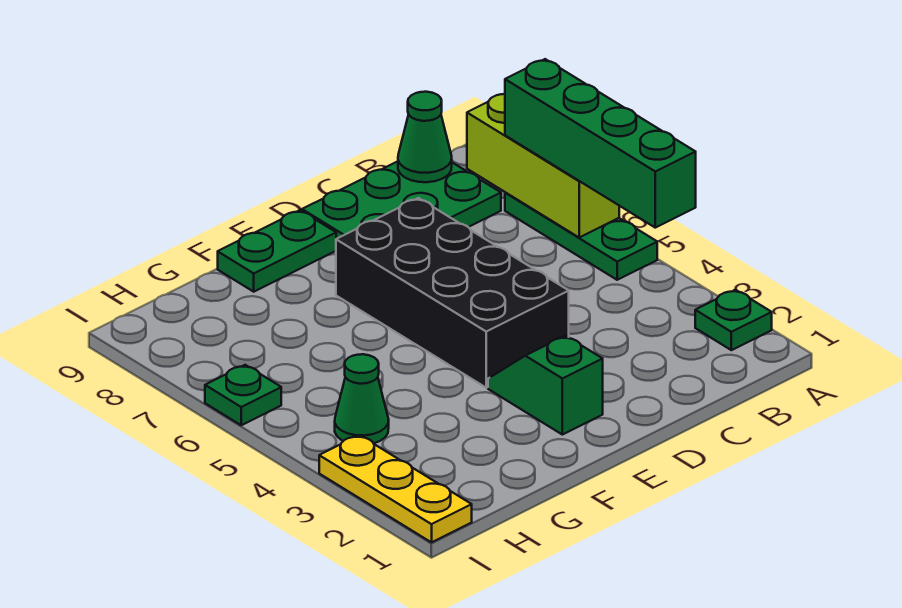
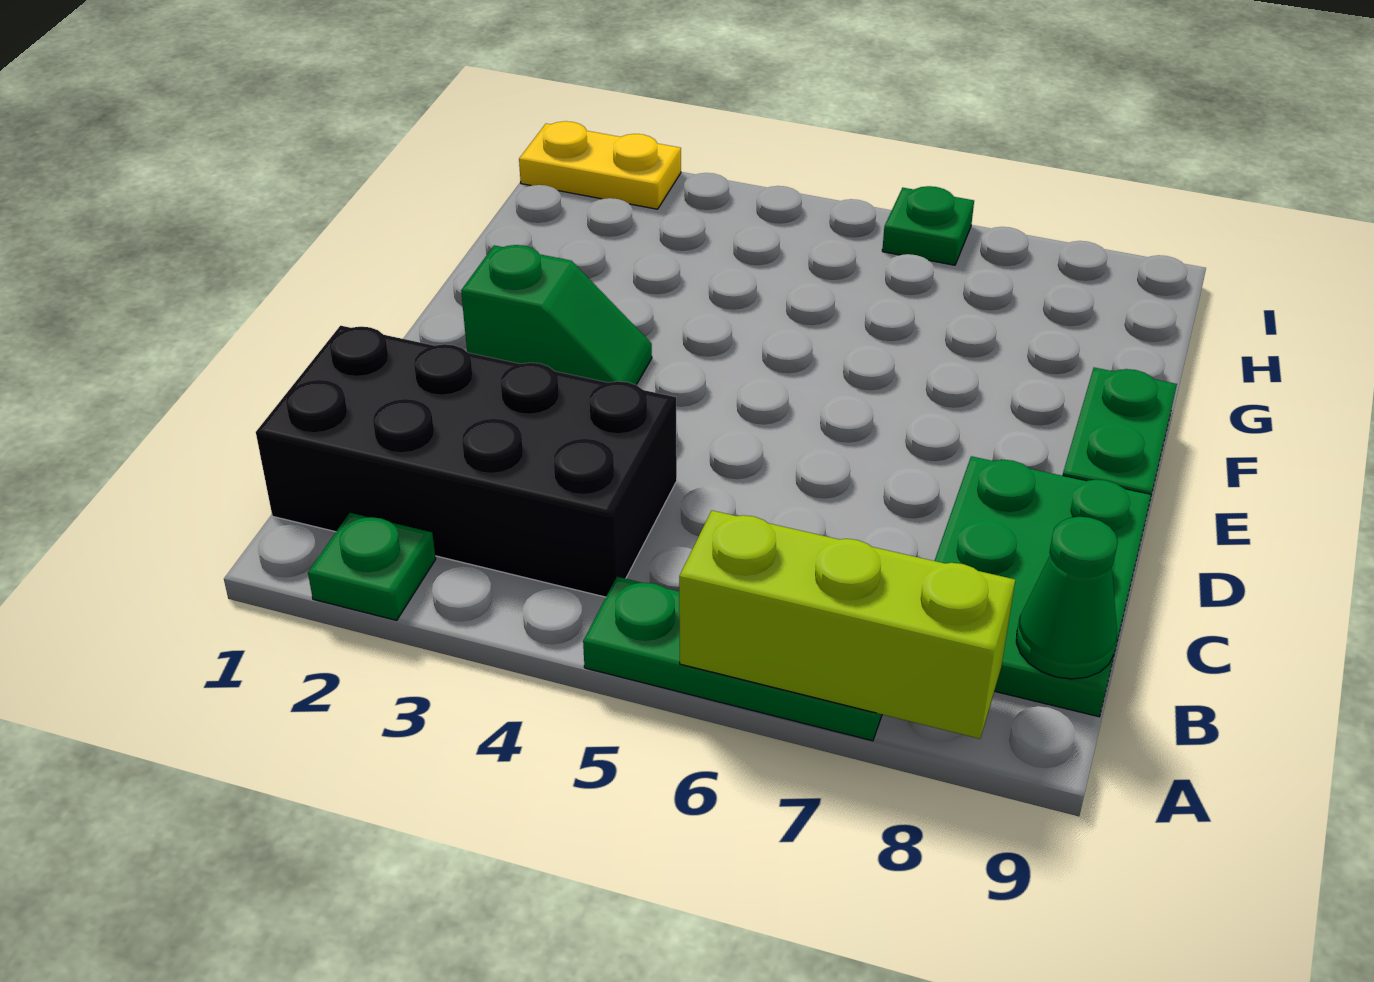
green 1x4 brick [505,59,696,228] -> none
black 2x4 brick [336,198,569,388] -> black 2x4 brick moved to [256,326,677,597]
green 1x1 cone [335,354,389,443] -> none
yellow 1x3 plate [319,435,472,542] -> yellow 1x2 plate [519,121,681,209]

